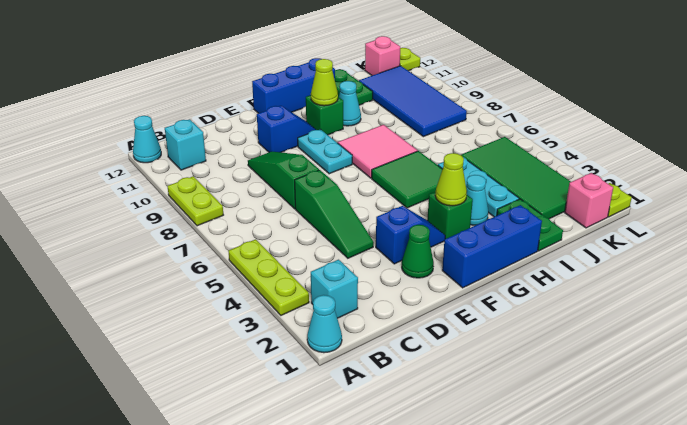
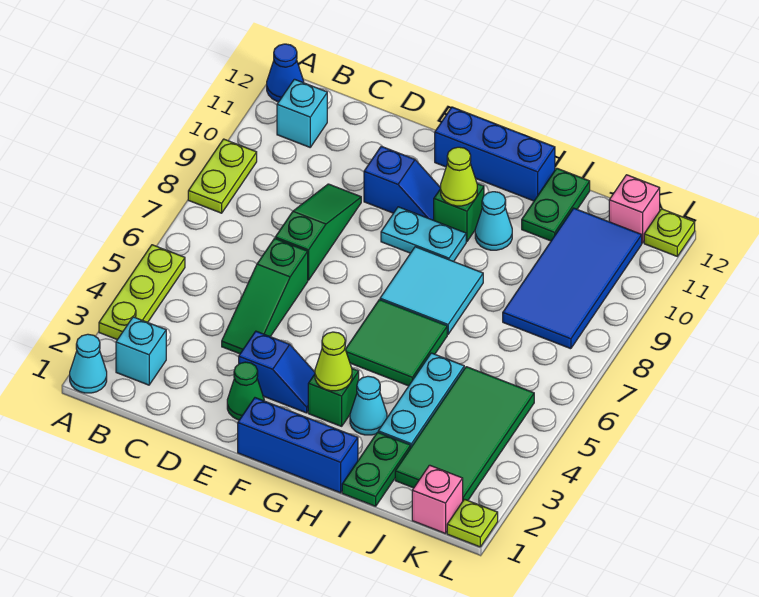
cyan 1x1 cone [133,116,161,163] -> blue 1x1 cone [267,44,304,102]
cyan 1x2 plate [298,129,352,174] -> cyan 1x2 plate turned to [381,207,466,262]
pink 2x2 tile [338,125,418,178] -> cyan 2x2 tile [380,247,483,334]

